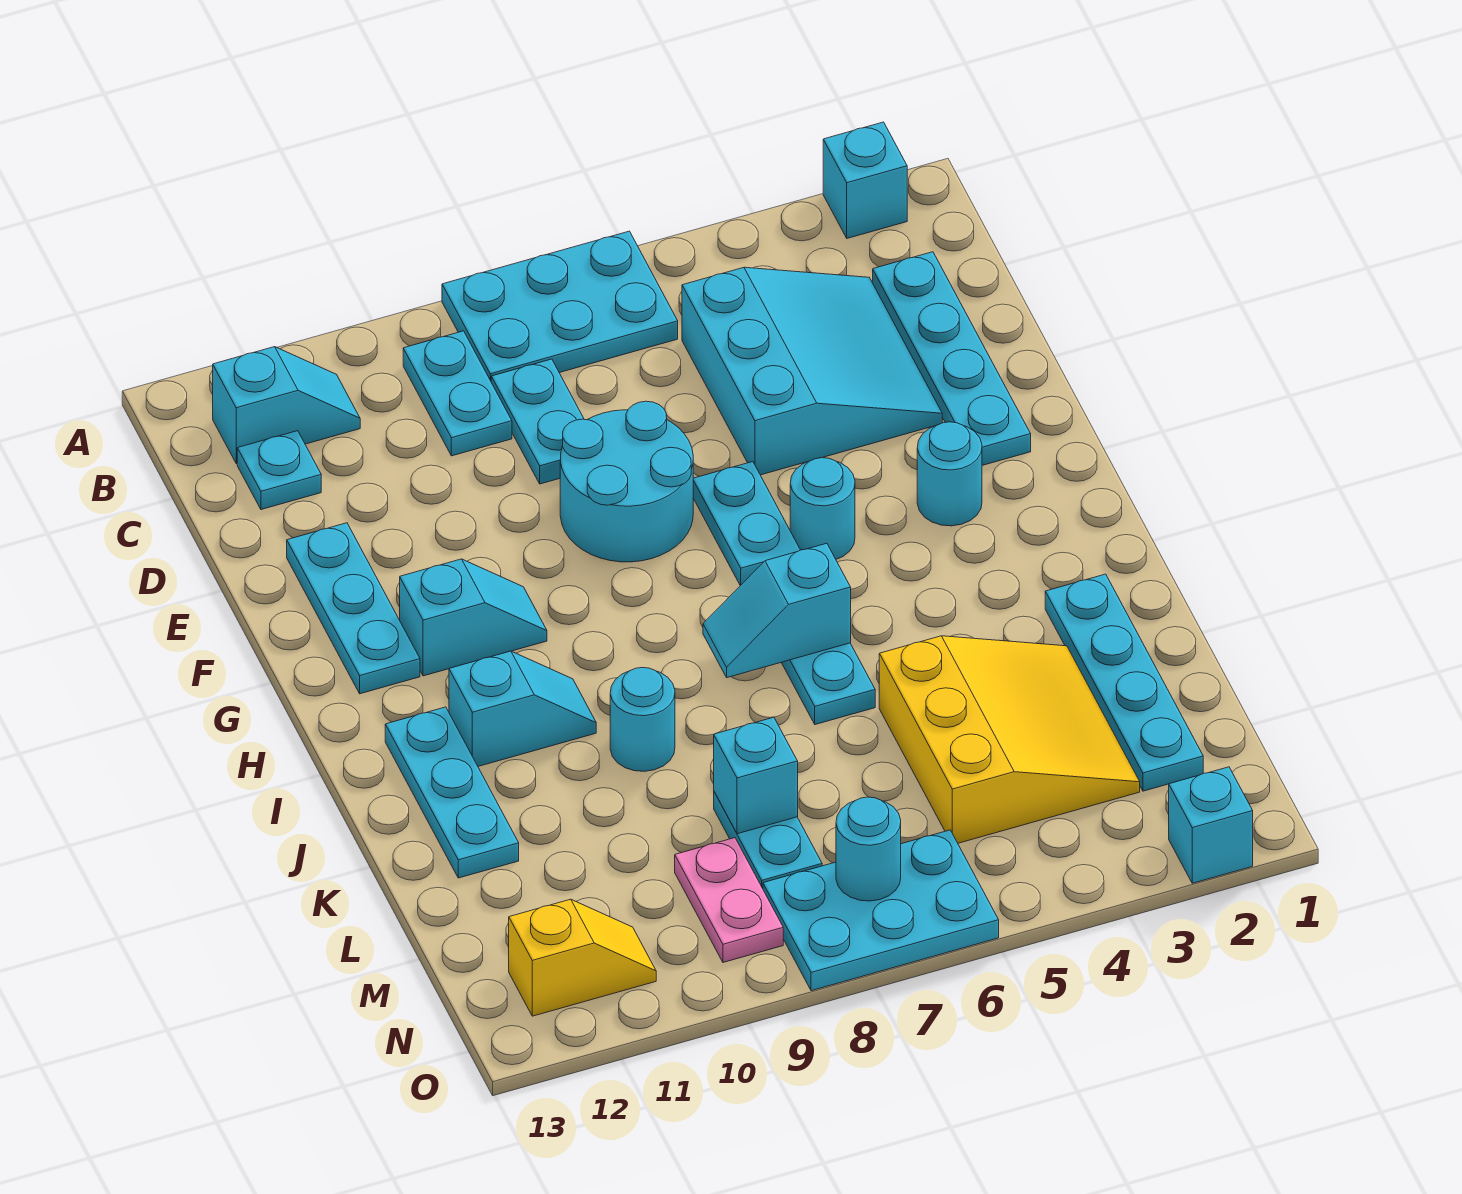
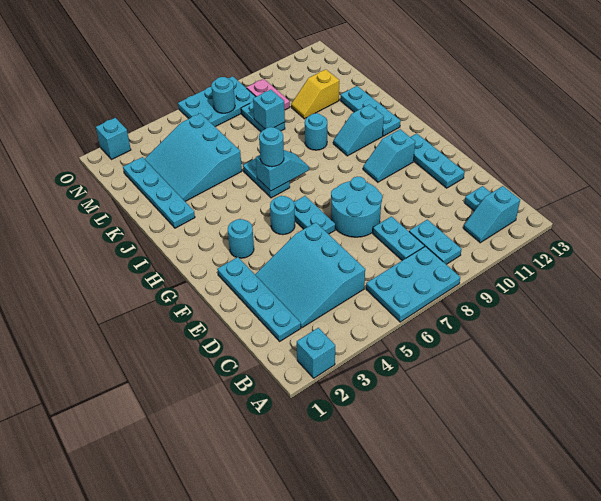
none -> cyan 1x1 round brick [259,127,284,167]
yellow 3x3 slope [879,636,1140,843] -> cyan 3x3 slope [145,113,242,201]
yellow 1x2 slope [509,899,656,1016] -> yellow 1x2 slope moved to [291,69,339,119]

